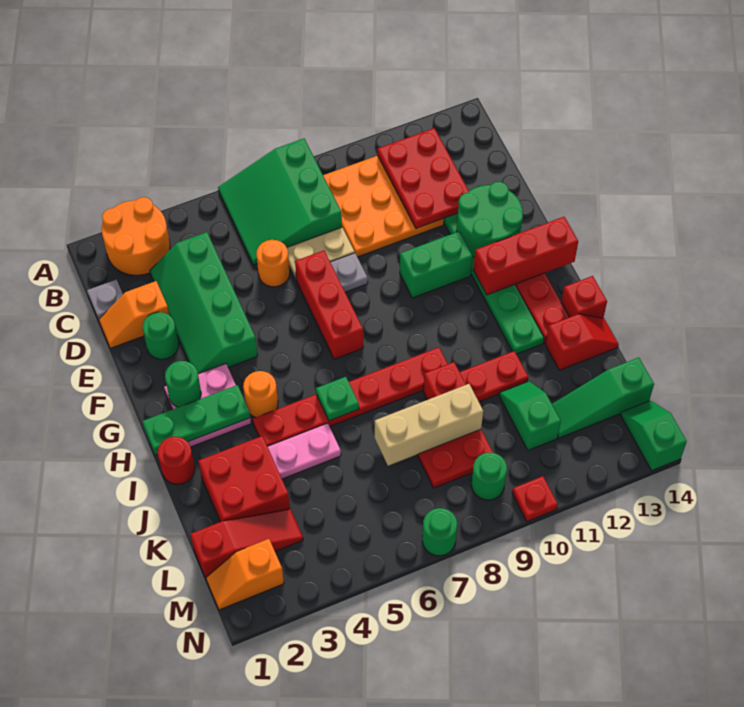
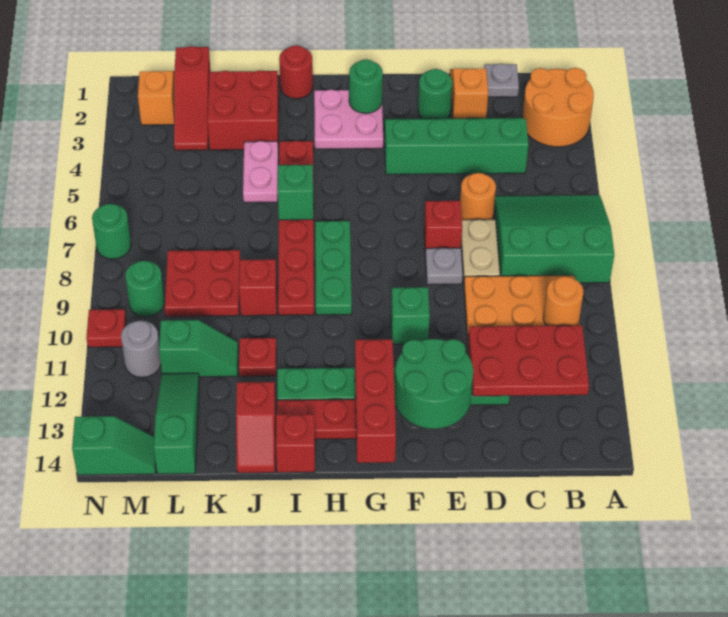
red 1x3 brick [295,250,363,359] -> red 1x1 brick [424,201,462,256]
green 1x2 brick [400,231,473,298] -> green 1x1 brick [391,287,430,344]
green 1x3 plate [142,385,250,454] -> green 1x3 plate moved to [315,221,352,315]
orange 1x1 round brick [243,371,278,417] -> orange 1x1 round brick moved to [543,276,584,326]
green 1x1 plate [316,377,359,421] -> green 1x1 brick [278,165,313,220]
red 1x2 plate [460,351,528,402] -> red 1x1 plate [239,338,276,376]
tan 1x3 brick [375,384,483,466] -> none
none -> grey 1x1 round brick [121,321,161,377]

